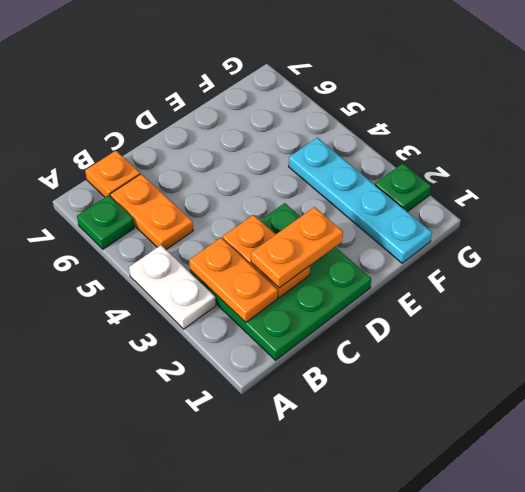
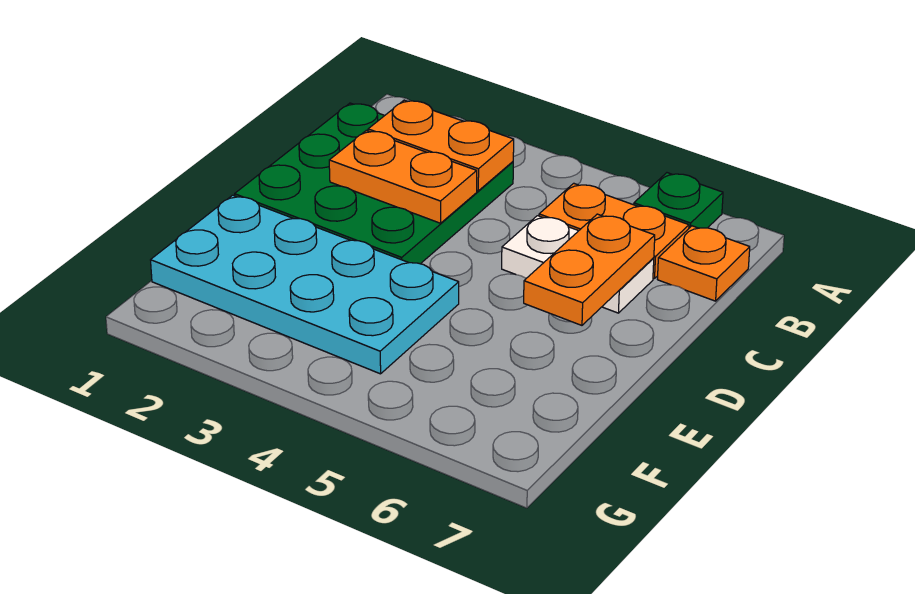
white 1x2 plate [129,245,216,329] -> white 1x2 plate moved to [502,216,654,313]
orange 1x2 plate [251,207,343,288] -> orange 1x2 plate moved to [524,214,655,325]
cyan 1x4 plate [289,138,432,263] -> cyan 2x4 plate [151,195,459,374]
green 1x1 plate [375,163,431,212] -> none

